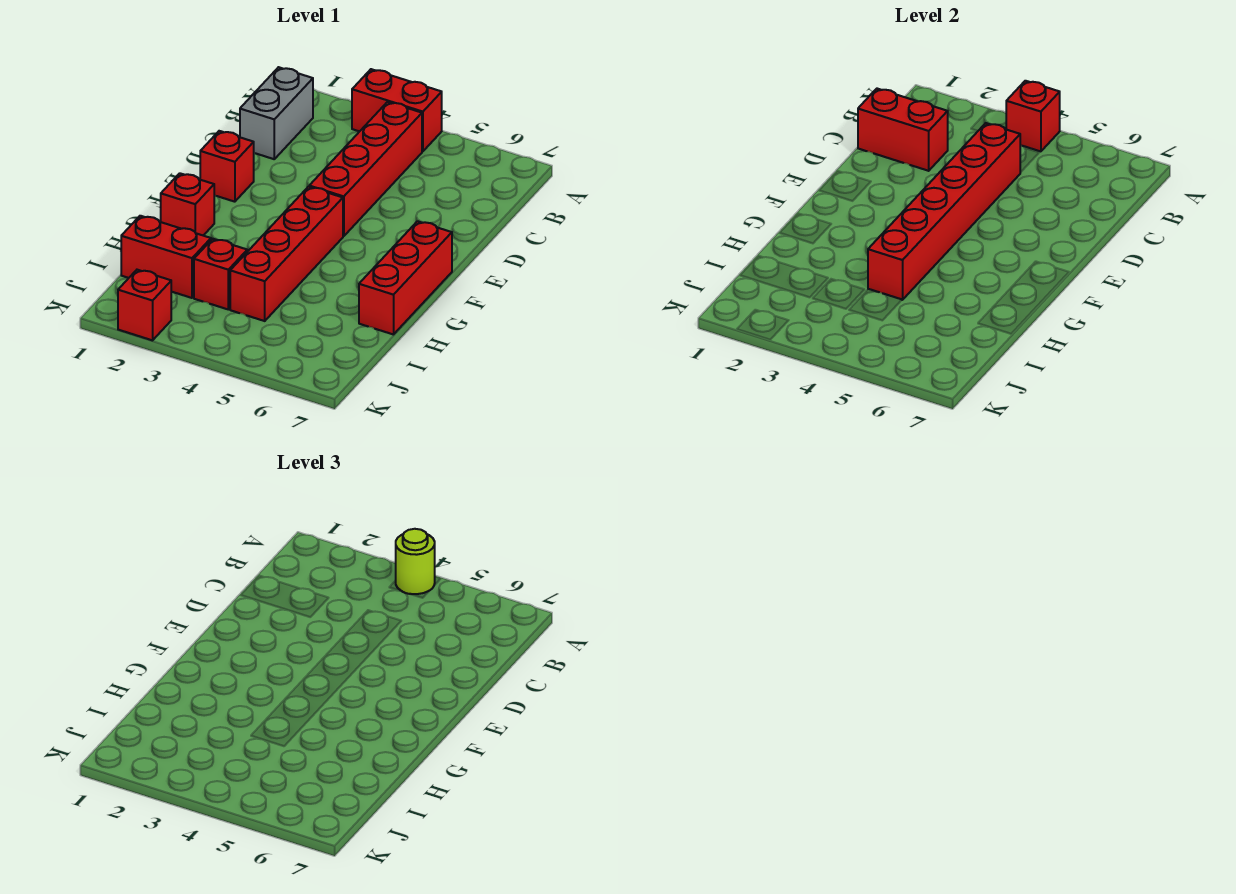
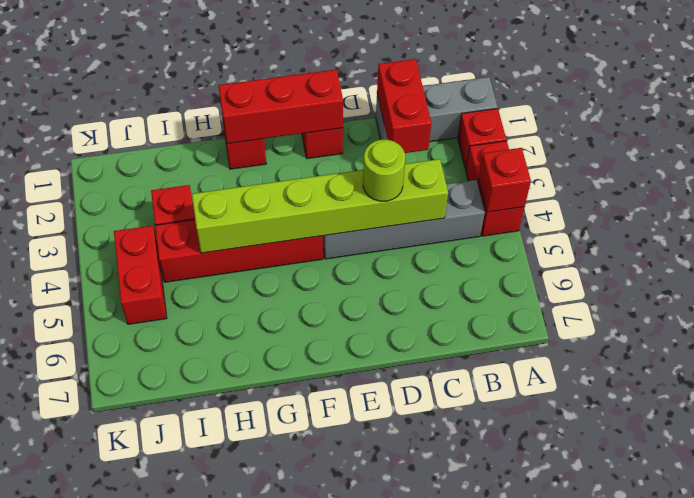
lime 1x1 round brick [396,529,435,594] -> lime 1x1 round brick moved to [363,140,405,201]
grey 1x2 brick [240,67,313,159] -> grey 1x3 brick [376,77,498,142]
red 1x4 brick [309,102,422,236] -> grey 1x4 brick [323,180,485,259]
red 1x6 brick [868,123,1020,300] -> lime 1x6 brick [192,159,448,253]
red 1x3 brick [359,221,452,335] -> red 1x3 brick moved to [218,69,343,144]
red 1x2 brick [121,216,211,298] -> red 1x2 brick moved to [114,226,167,324]
red 1x1 brick [118,270,171,340] -> red 1x1 brick moved to [458,108,506,169]

